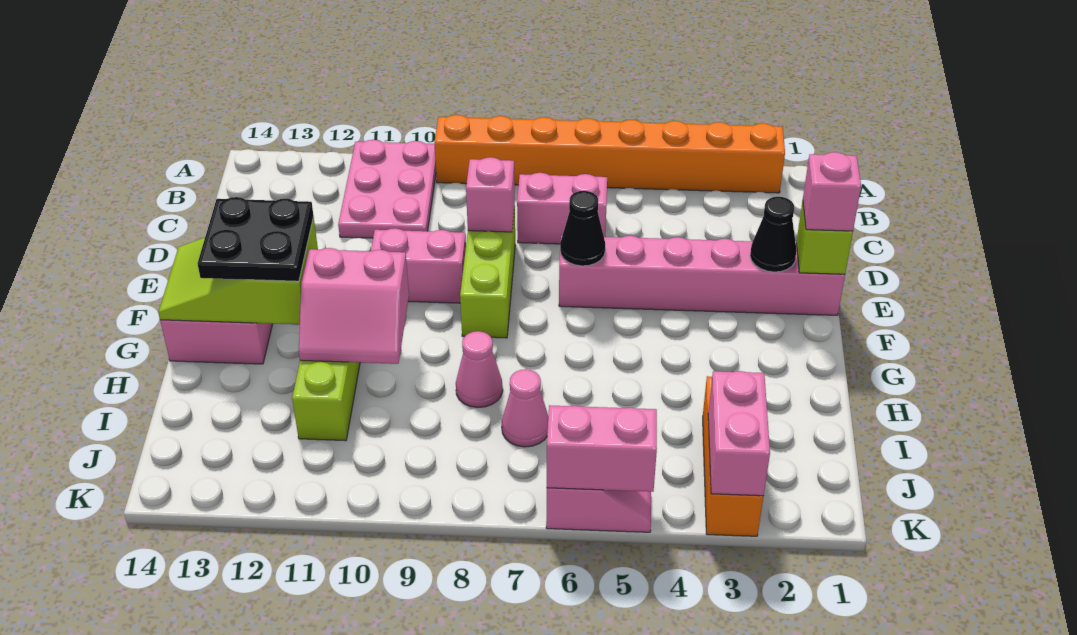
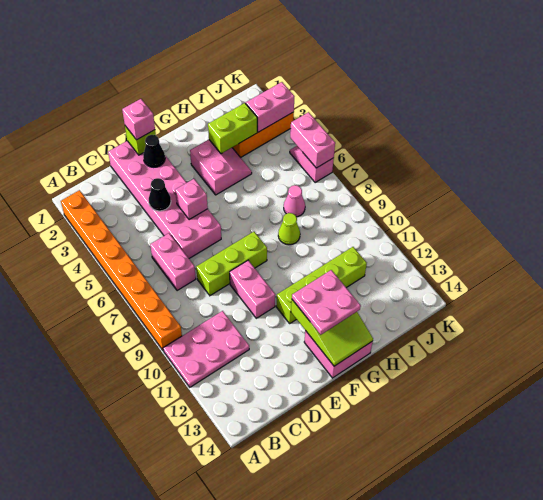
pink 1x1 brick [466,157,515,232] -> pink 1x1 brick moved to [175,179,208,220]
pink 1x6 brick [559,236,845,315] -> pink 2x6 brick [108,141,221,258]
black 1x1 cone [560,191,605,266] -> black 1x1 cone moved to [149,178,171,211]
black 2x2 plate [198,197,314,281] -> pink 2x2 plate [292,270,361,335]
pink 2x2 slope [299,248,409,364] -> pink 2x2 slope moved to [190,140,252,195]
none -> lime 1x2 brick [208,103,257,154]
pink 1x1 cone [456,331,503,408] -> lime 1x1 cone [278,213,300,245]

